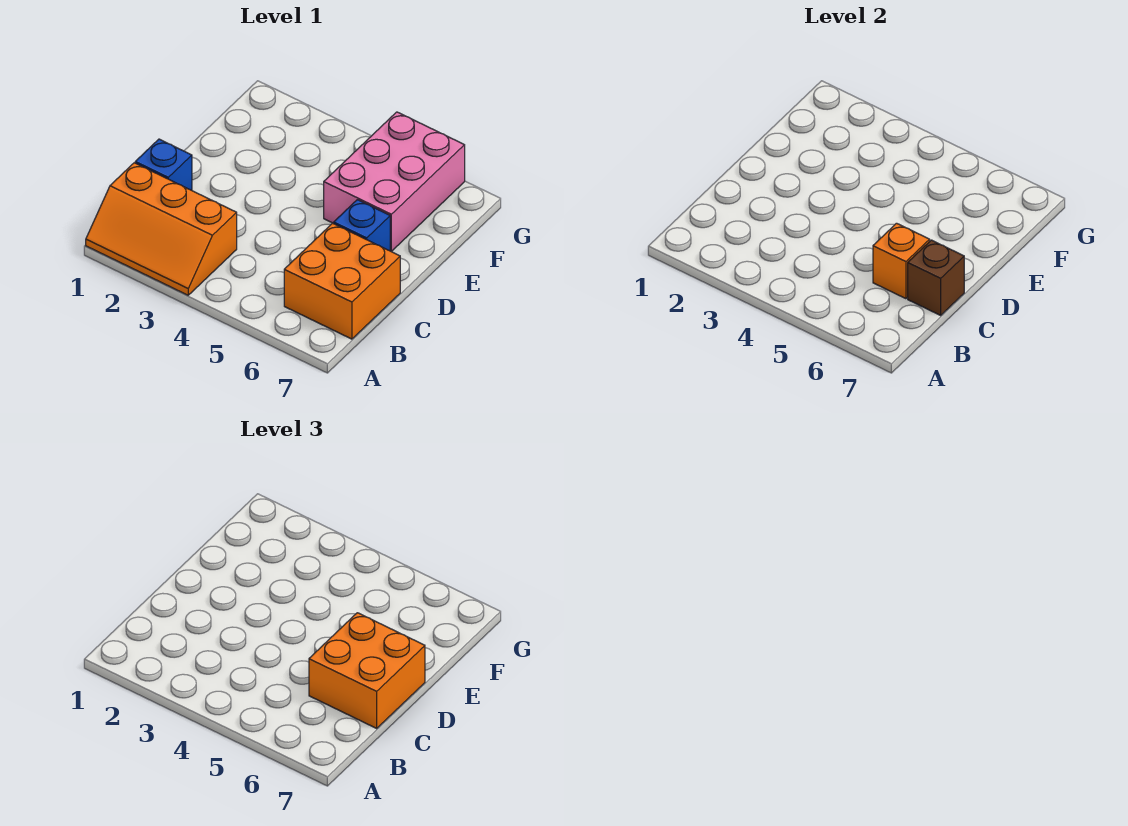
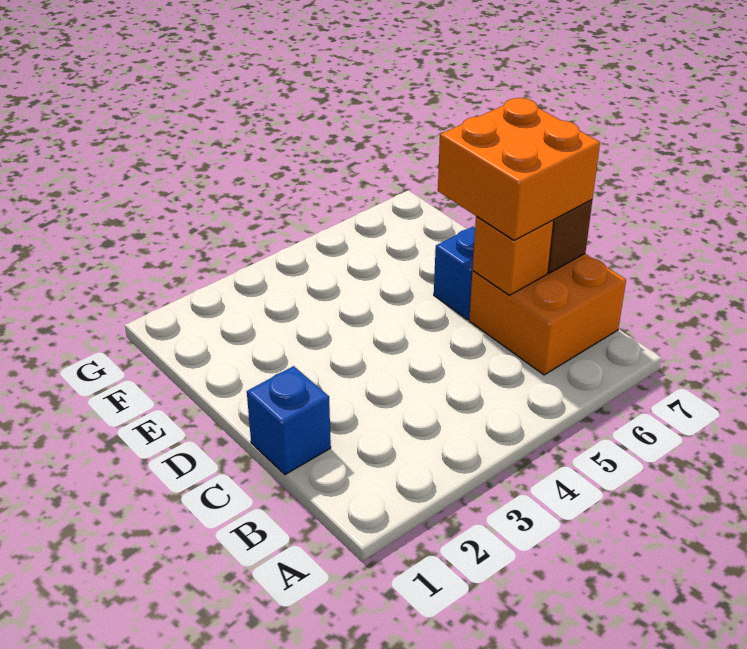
orange 2x3 slope [86,163,237,295] -> none
pink 2x3 brick [324,112,465,252] -> none

